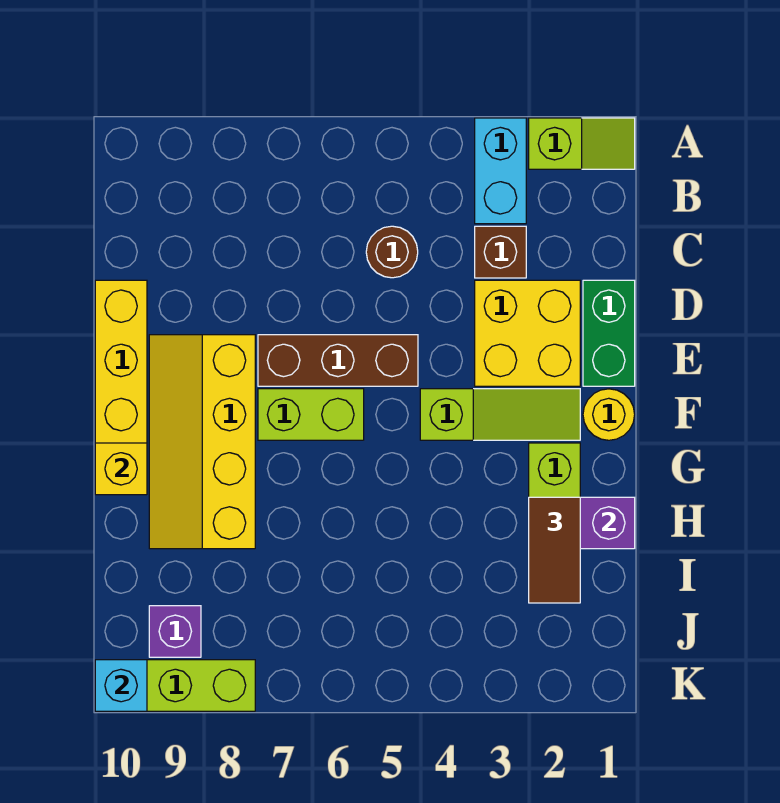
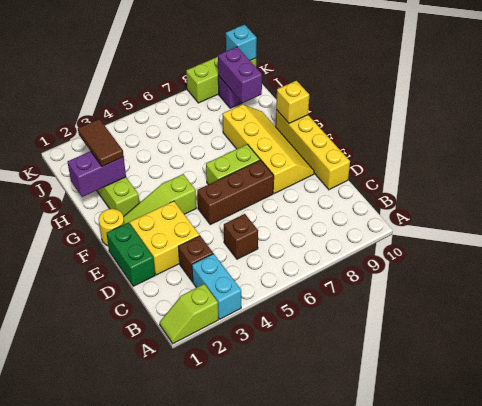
brown 1x1 round brick [366,226,418,278] -> brown 1x1 brick [224,214,258,259]
none -> purple 1x2 brick [218,47,262,103]

